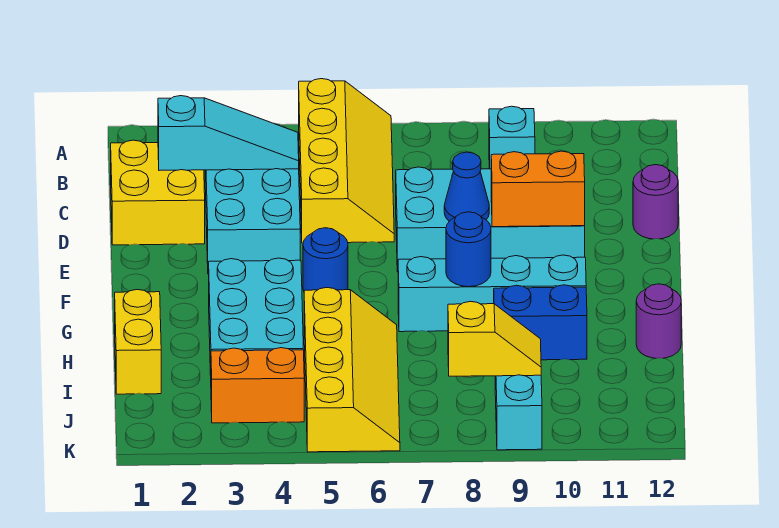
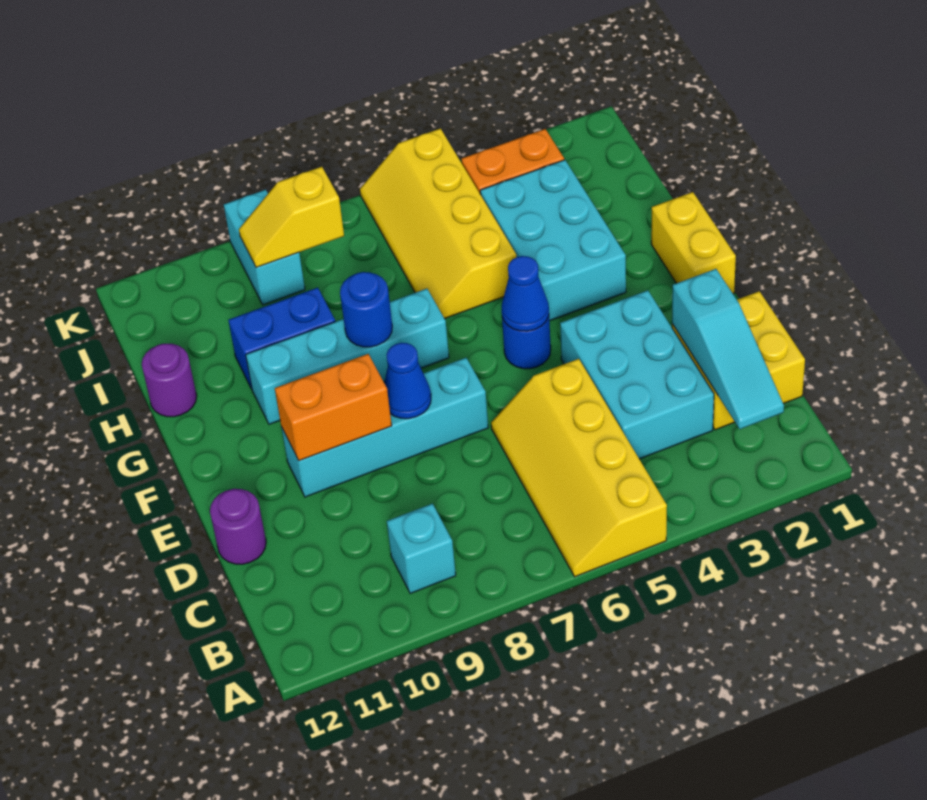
cyan 1x3 slope [158,96,299,170] -> cyan 1x3 slope turned to [672,269,784,429]
cyan 2x4 brick [396,167,585,272] -> cyan 1x4 brick [281,358,488,497]
none -> blue 1x1 cone [502,256,549,331]
yellow 1x2 brick [115,290,161,394] -> yellow 1x2 brick moved to [651,192,736,294]

